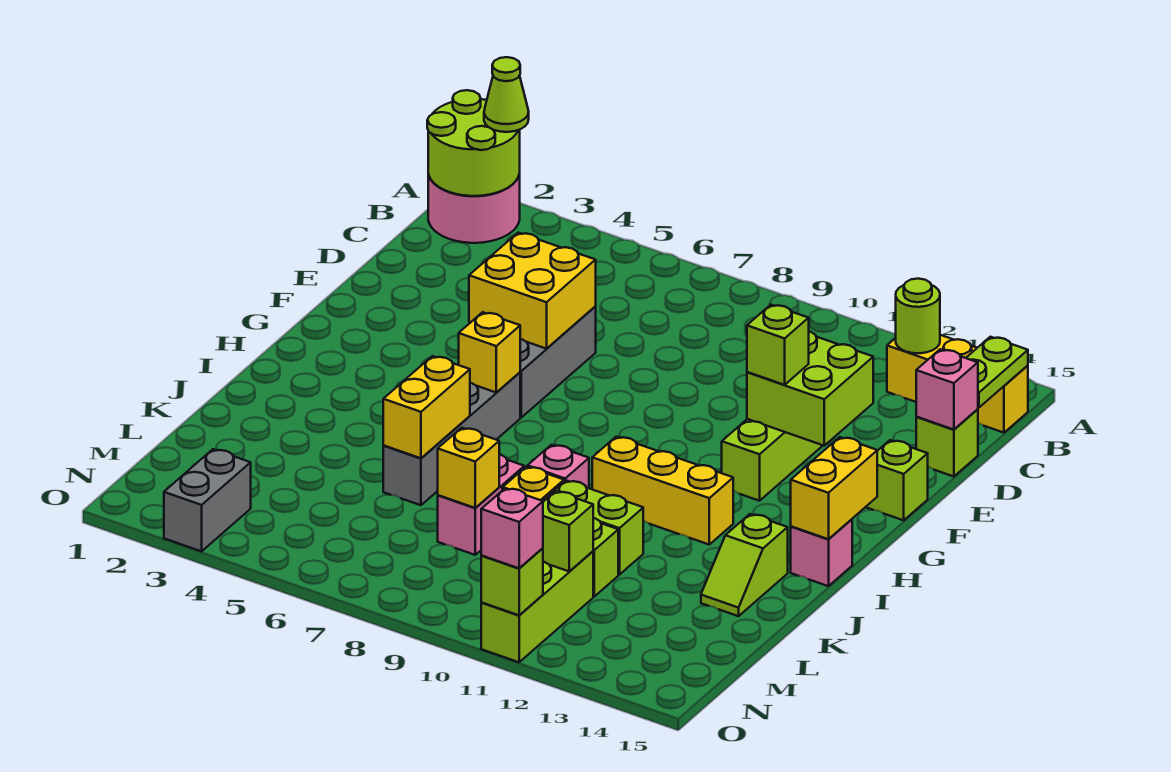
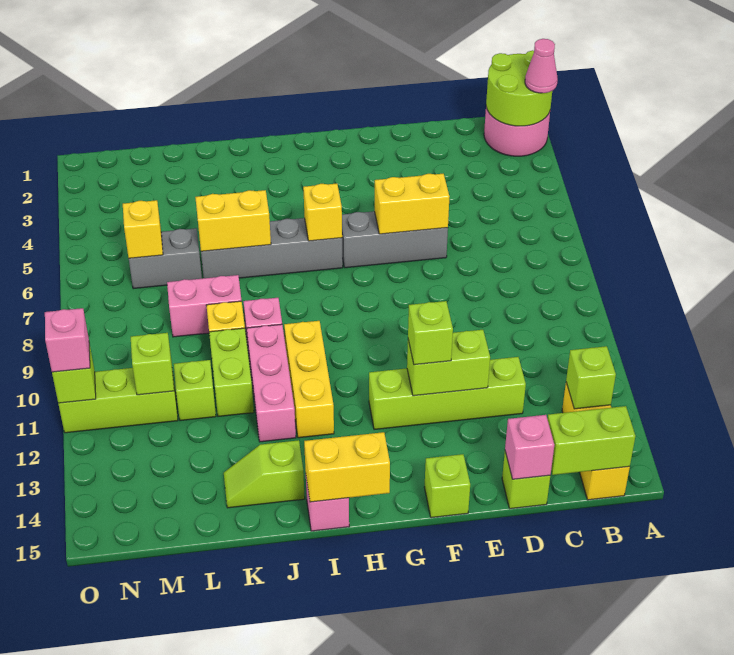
lime 1x1 cone [484,57,529,132] -> pink 1x1 cone [525,39,558,93]
lime 1x1 round brick [896,279,940,353] -> lime 1x1 brick [566,346,616,409]
lime 1x2 plate [966,337,1028,408] -> lime 1x2 brick [548,406,636,475]
yellow 2x2 brick [469,233,596,349] -> yellow 1x2 brick [375,174,450,234]
lime 2x2 brick [747,332,873,446] -> lime 1x2 brick [407,330,490,396]
none -> pink 1x3 brick [247,324,296,442]
yellow 1x1 brick [438,428,499,508] -> yellow 1x1 brick moved to [123,200,163,258]
grey 1x2 brick [164,449,251,551] -> grey 1x2 brick moved to [129,228,202,289]

